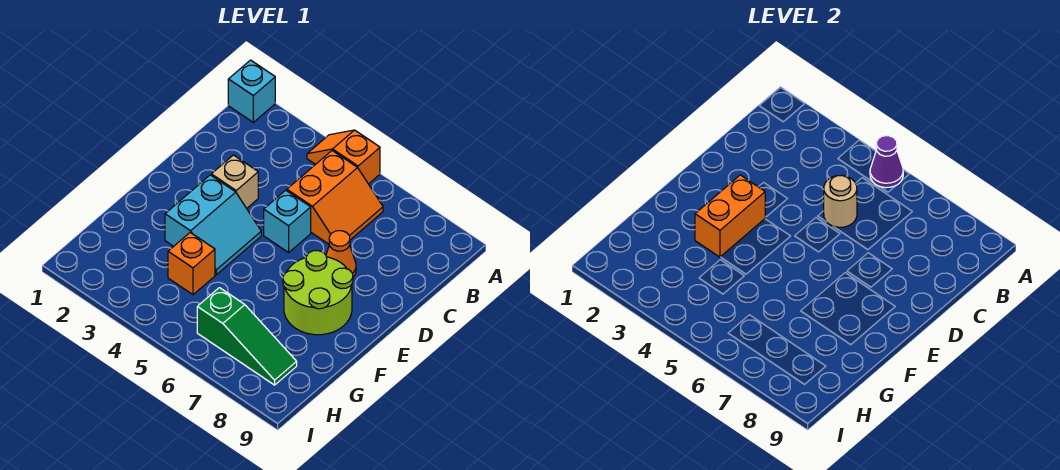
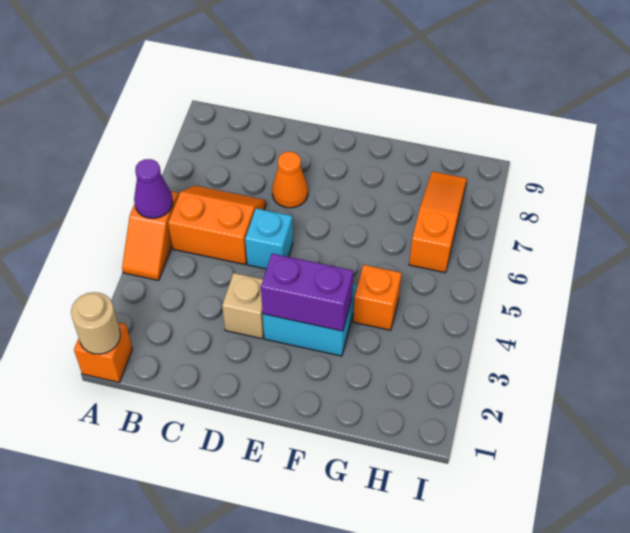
cyan 1x1 brick [228,60,275,122] -> orange 1x1 brick [74,322,132,382]
tan 1x1 round brick [824,176,857,227] -> tan 1x1 round brick moved to [71,292,120,354]
orange 1x2 brick [695,175,765,257] -> purple 1x2 brick [261,254,353,331]
lime 2x2 round brick [283,251,353,335] -> none
green 1x3 slope [197,288,297,385] -> orange 1x3 slope [409,171,467,273]

